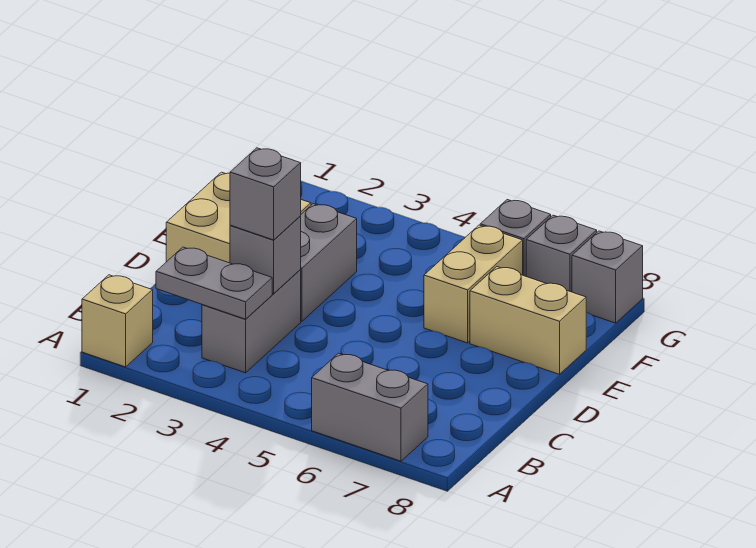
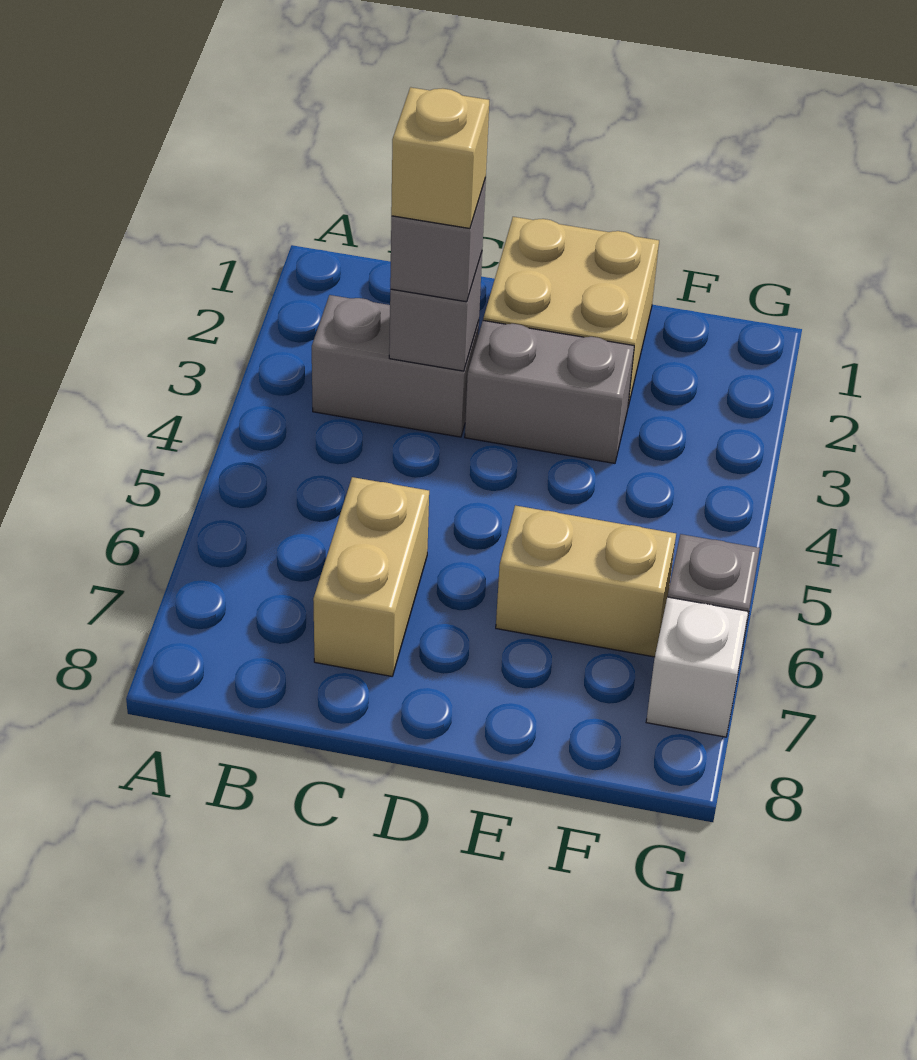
tan 1x1 brick [82,275,153,367] -> tan 1x1 brick moved to [391,87,489,228]
grey 1x2 brick [312,353,428,461] -> none
grey 1x2 plate [156,247,272,319] -> none
tan 1x2 brick [470,267,586,374] -> tan 1x2 brick moved to [313,477,429,676]
grey 1x1 brick [526,215,597,292] -> white 1x1 brick [646,597,748,737]
grey 1x1 brick [572,231,643,323] -> none

